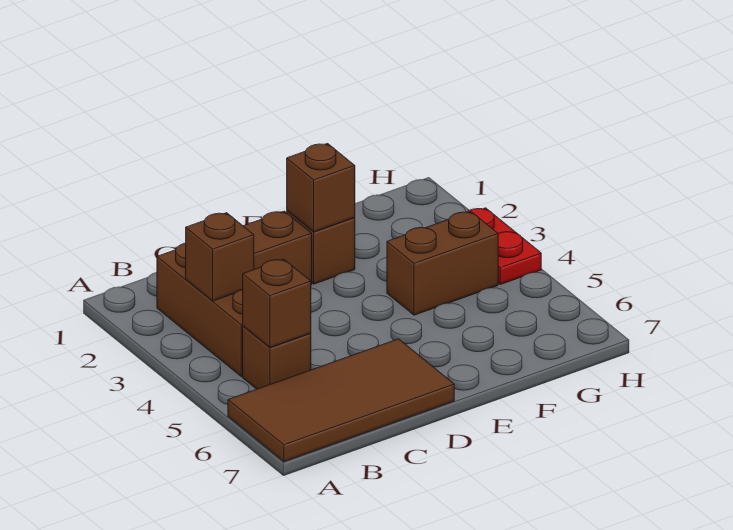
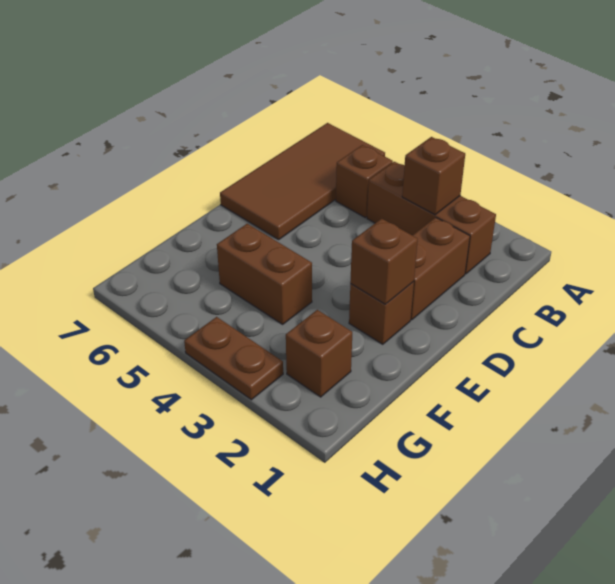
brown 1x1 brick [243,259,311,347] -> brown 1x1 brick moved to [286,310,352,397]
brown 1x2 brick [387,212,498,315] -> brown 1x2 brick turned to [217,224,312,324]
red 1x2 plate [467,208,541,285] -> brown 1x2 plate [184,317,283,400]

